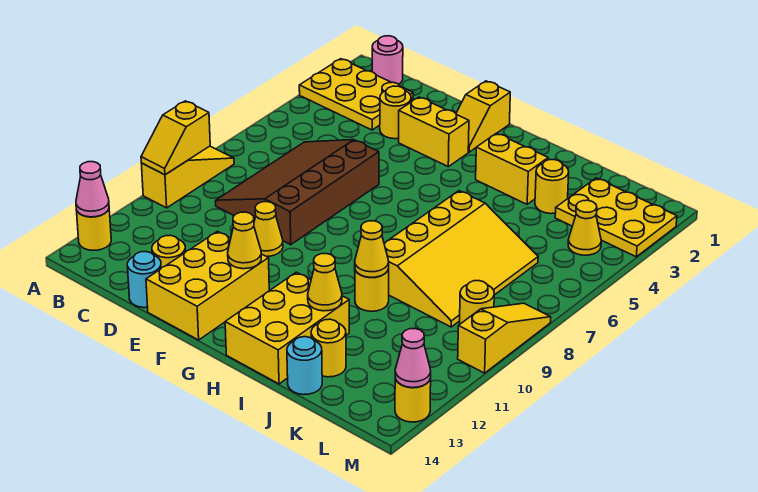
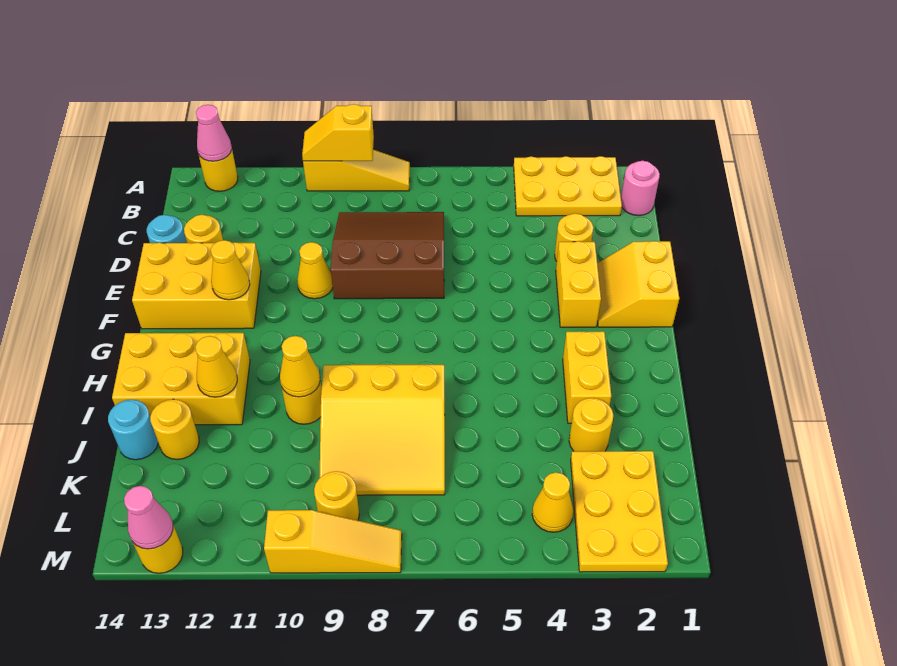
yellow 2x3 plate [299,59,413,130] -> yellow 2x3 plate turned to [514,156,622,216]
brown 3x4 slope [216,140,379,245] -> brown 3x3 slope [331,212,444,299]
yellow 1x2 slope [456,81,510,152] -> yellow 2x2 slope [597,241,679,327]
yellow 3x4 slope [384,191,538,327] -> yellow 3x3 slope [320,365,445,495]

